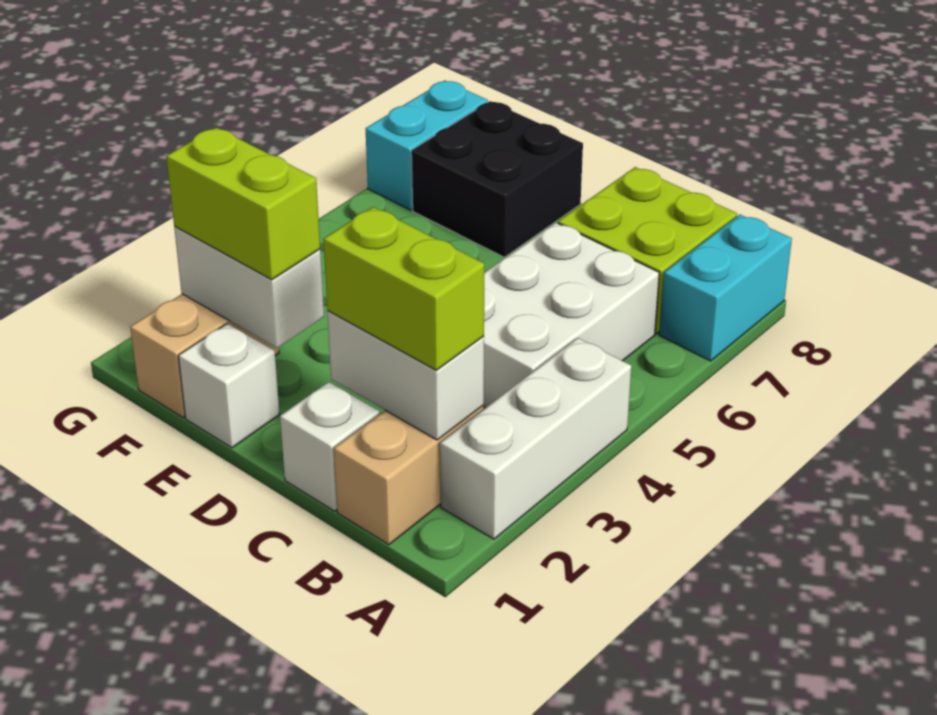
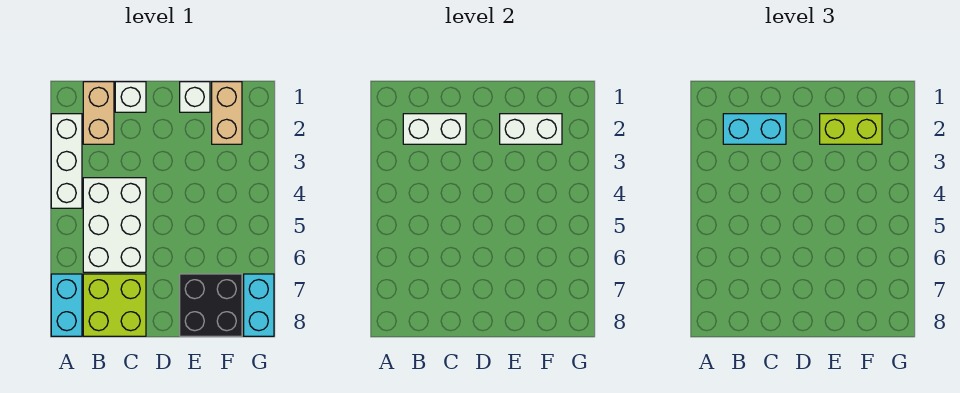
lime 1x2 brick [323,207,484,370] -> cyan 1x2 brick [723,114,786,144]

